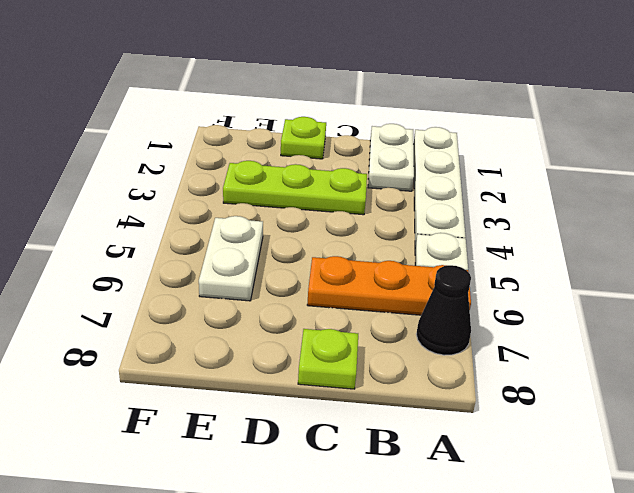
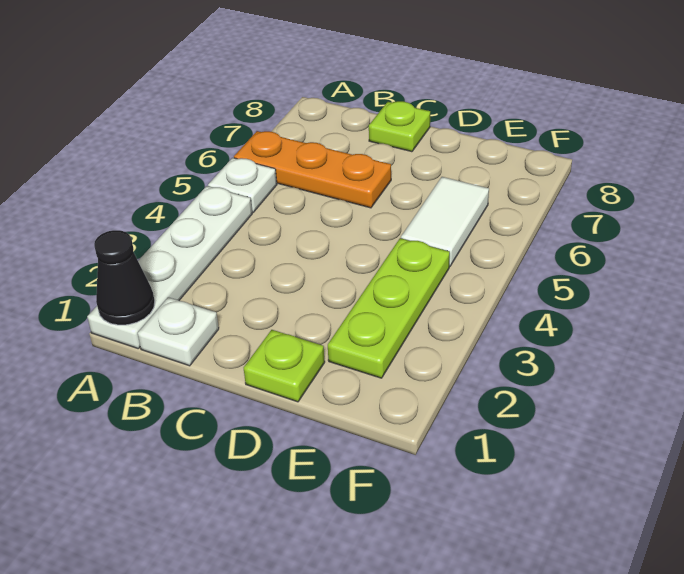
black 1x1 cone [416,265,471,355] -> black 1x1 cone moved to [94,230,155,325]
white 1x2 plate [368,124,414,191] -> white 1x1 plate [138,297,219,366]
lime 1x3 plate [223,161,367,215] -> lime 1x3 plate turned to [328,238,450,378]
white 1x2 plate [199,216,263,301] -> white 1x2 tile [401,177,489,266]

